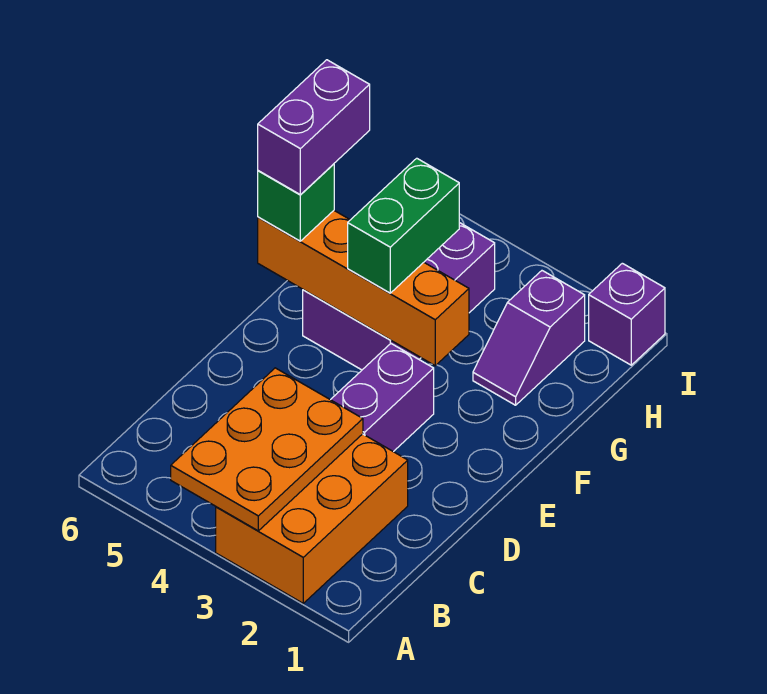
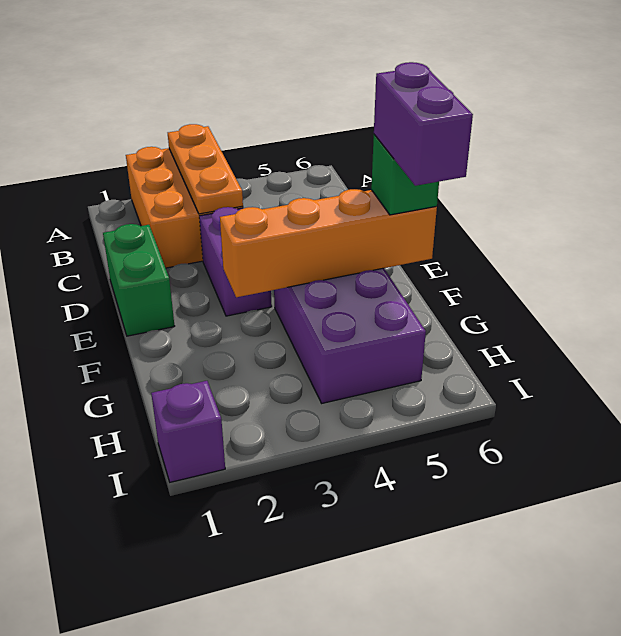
orange 2x3 plate [171,368,363,531] -> orange 1x3 plate [168,124,243,214]
green 1x2 brick [348,158,459,293] -> green 1x2 brick moved to [103,224,174,336]
purple 1x2 slope [473,271,585,405] -> none

